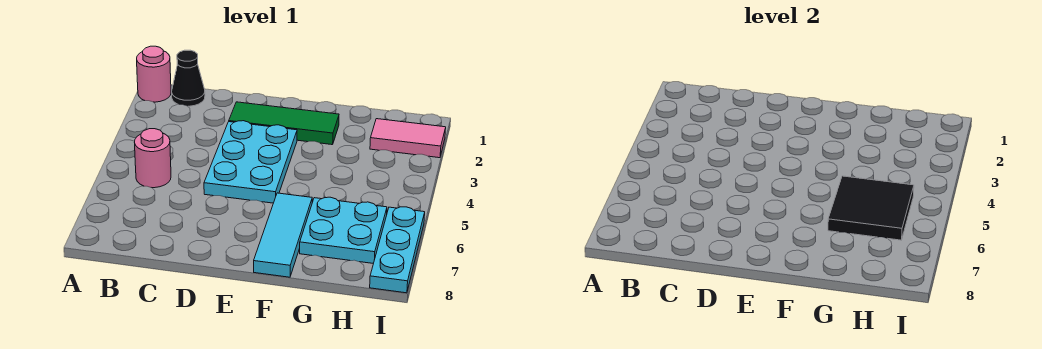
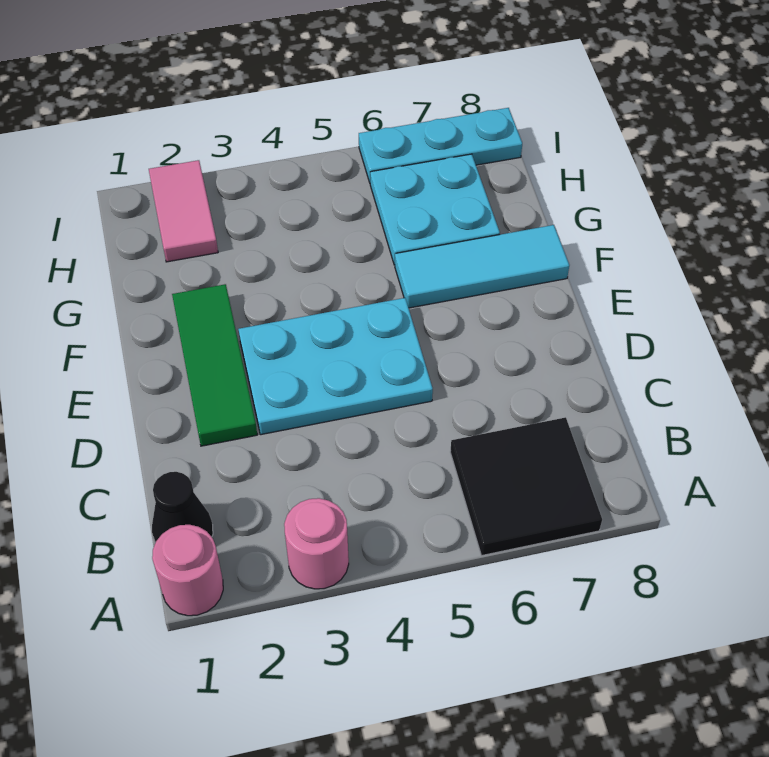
pink 1x1 round brick [134,129,171,188] -> pink 1x1 round brick moved to [284,498,349,589]
black 2x2 tile [828,176,914,240] -> black 2x2 tile moved to [450,417,602,555]

